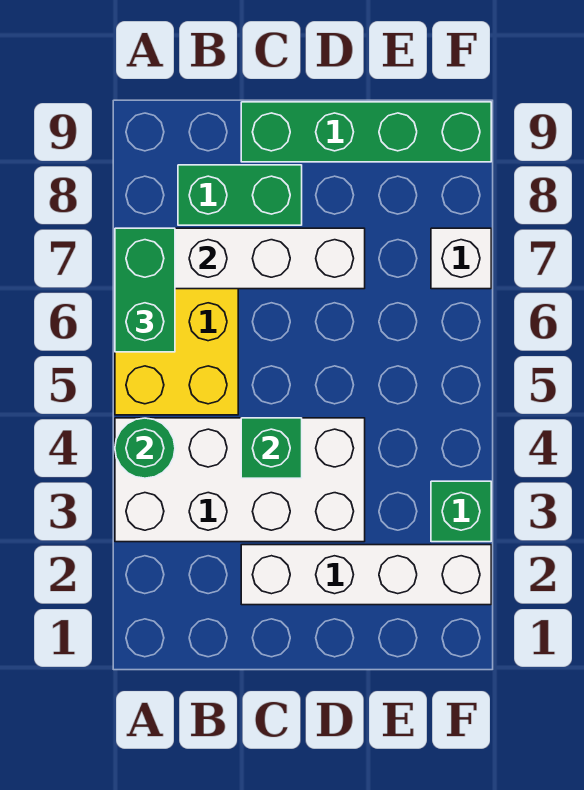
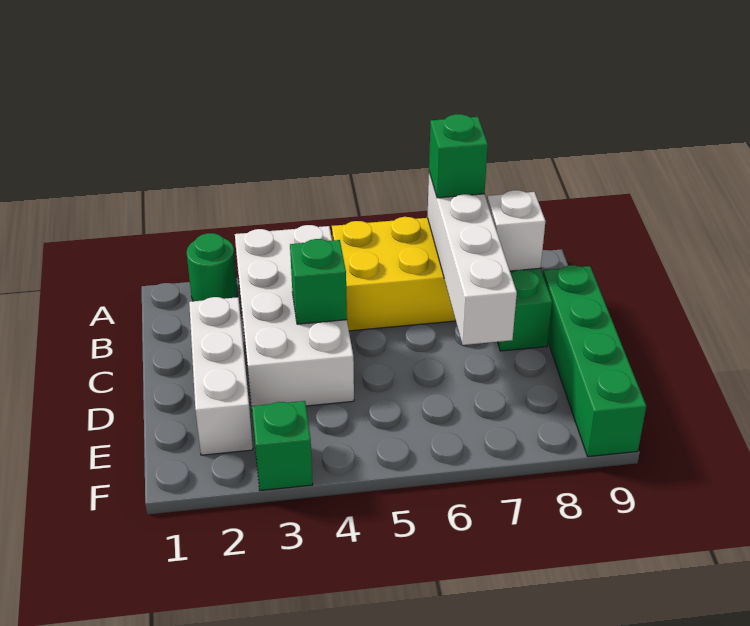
green 1x1 round brick [115,418,175,478] -> green 1x1 round brick moved to [186,233,238,301]
green 1x2 brick [115,228,175,352] -> green 1x1 brick [429,114,488,198]
white 1x4 brick [241,545,491,605] -> white 1x3 brick [189,297,253,455]
white 1x1 brick [431,228,491,289] -> white 1x1 brick moved to [487,190,545,271]

